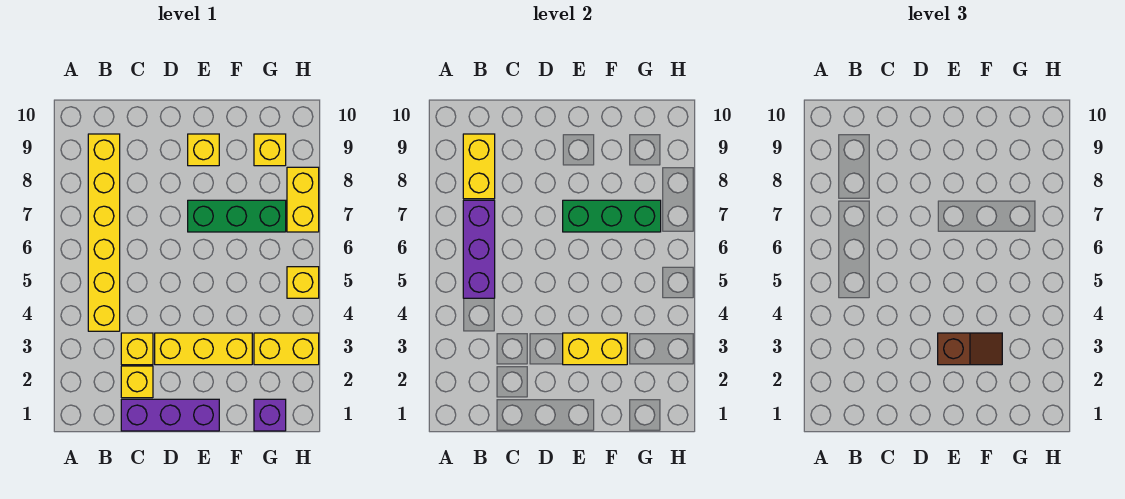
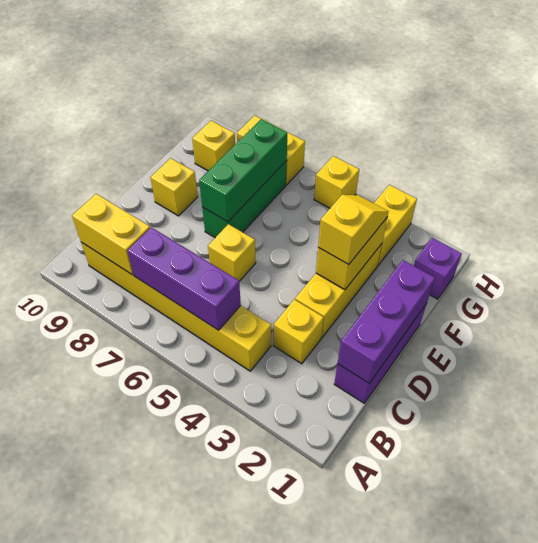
none -> purple 1x3 brick [338,260,435,383]
yellow 1x1 brick [121,366,153,398] -> yellow 1x1 brick moved to [208,224,256,281]
brown 1x2 slope [938,333,1002,365] -> yellow 1x2 slope [318,195,389,265]

